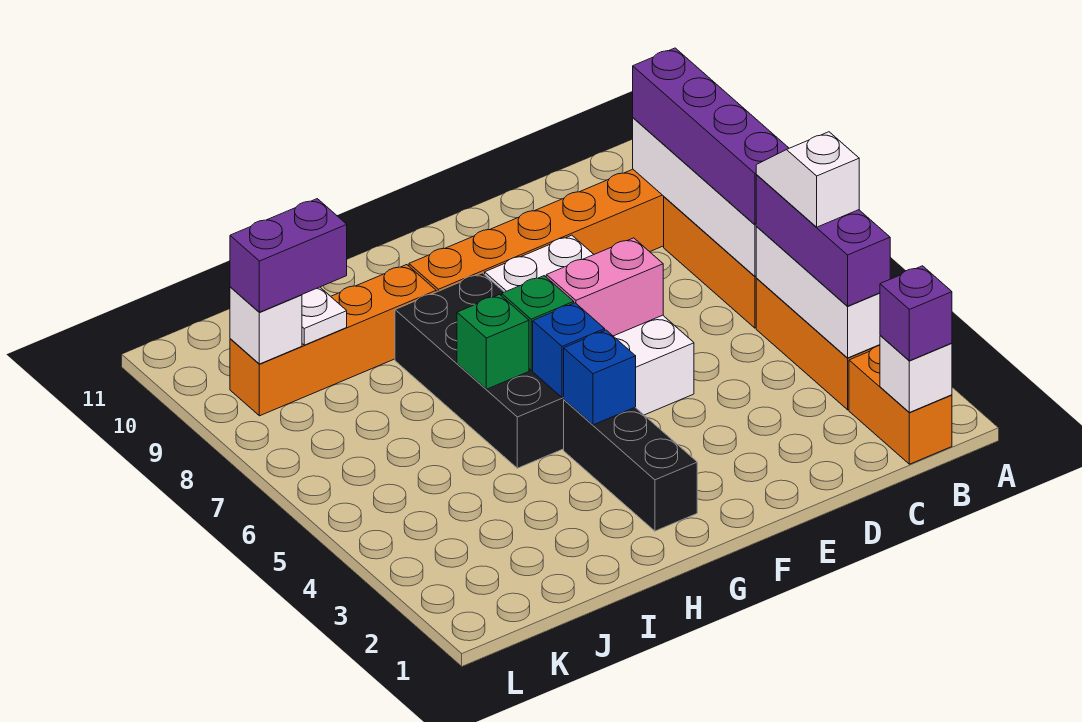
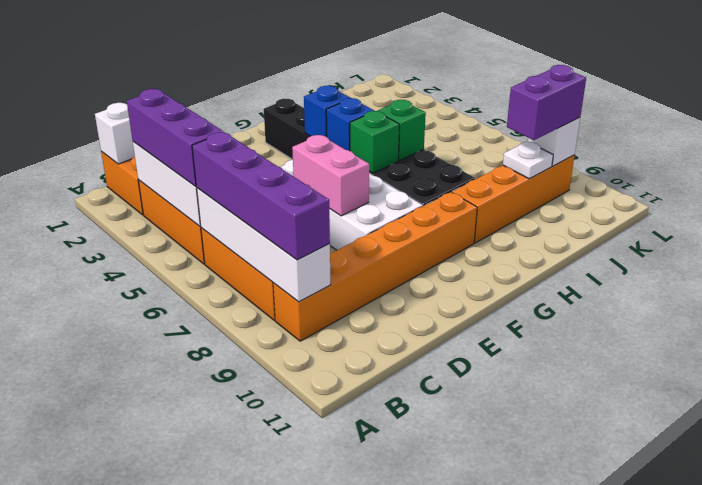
purple 1x1 brick [880,266,952,361] -> none
white 1x2 slope [756,132,859,227] -> none
pink 1x2 brick [546,238,663,336] -> pink 1x2 brick turned to [292,135,369,216]

